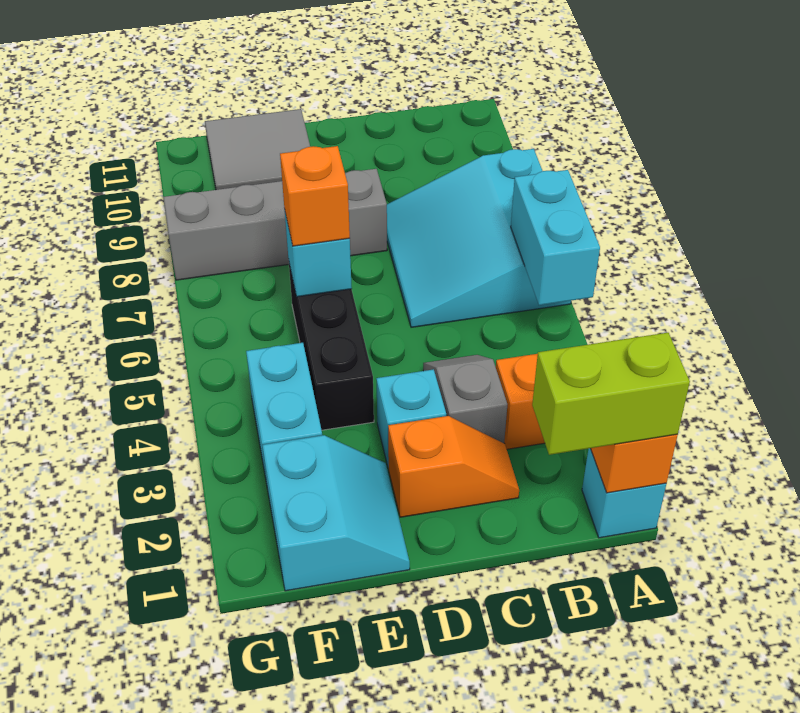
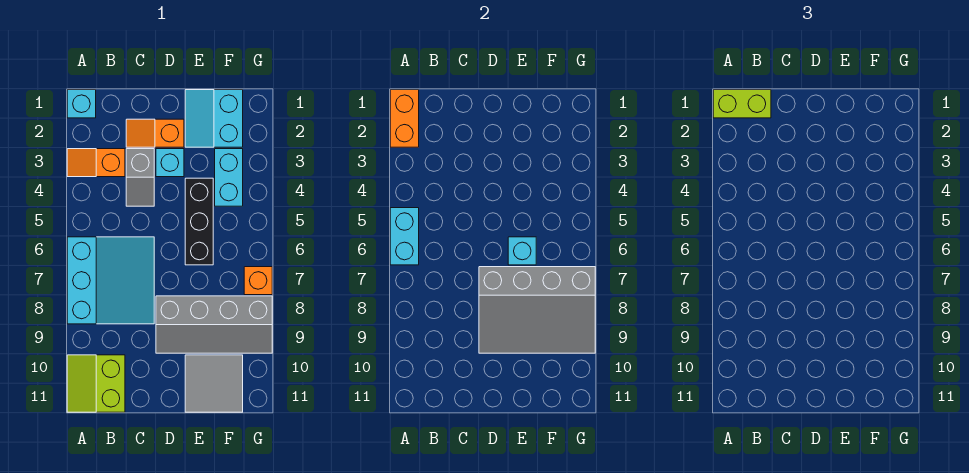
none -> lime 2x2 slope [67,355,125,412]
none -> grey 3x4 slope [479,267,595,353]
orange 1x1 brick [280,146,350,246] -> orange 1x1 brick moved to [244,267,272,295]

